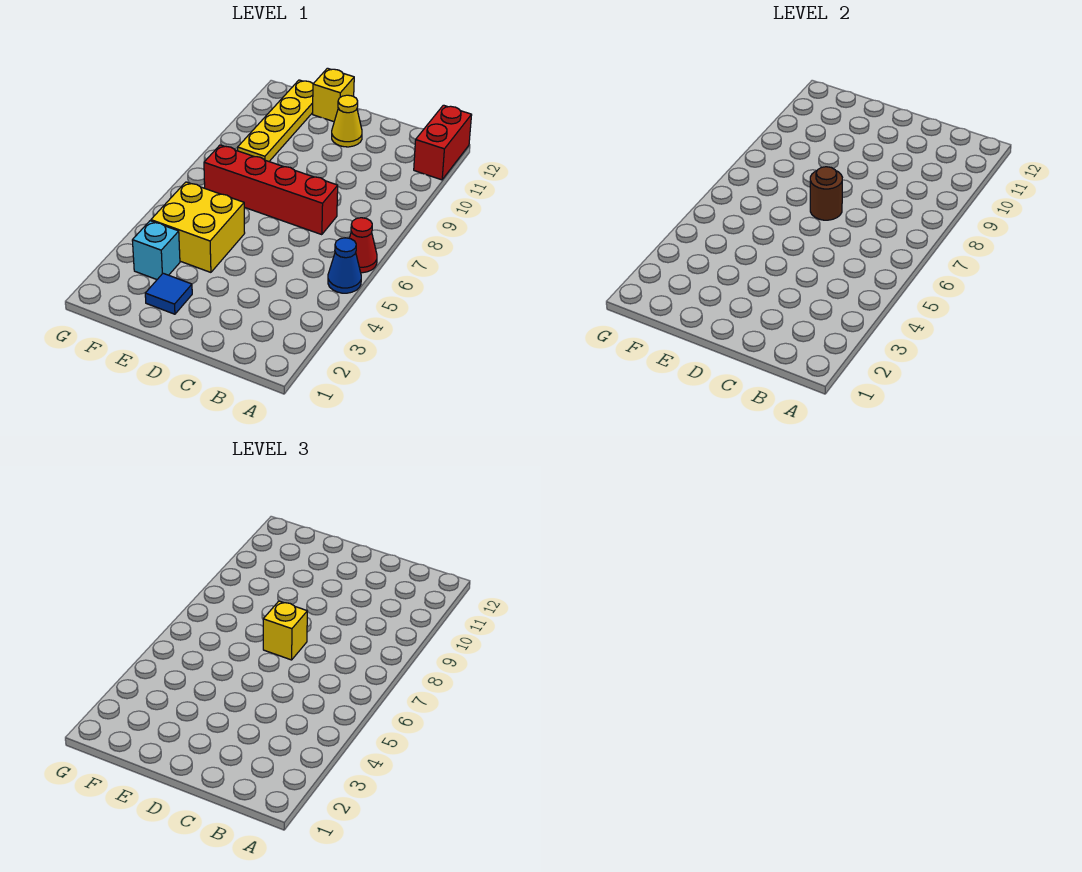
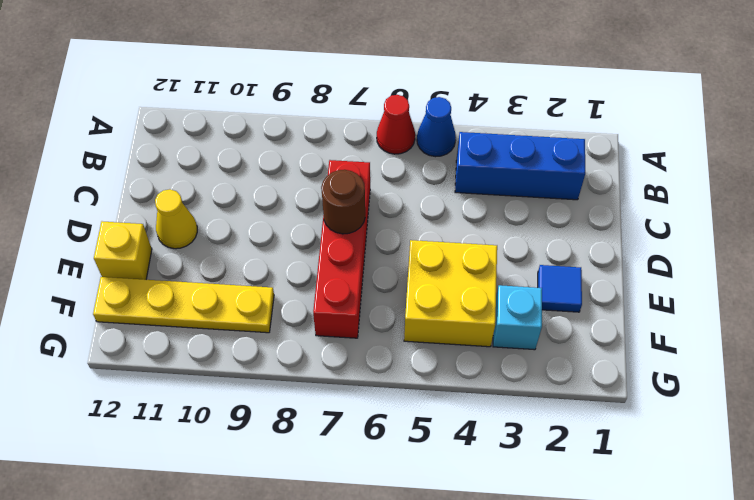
red 1x2 brick [414,105,472,180] -> none
none -> blue 1x3 brick [455,132,585,200]
yellow 1x1 brick [263,601,307,660] -> none

